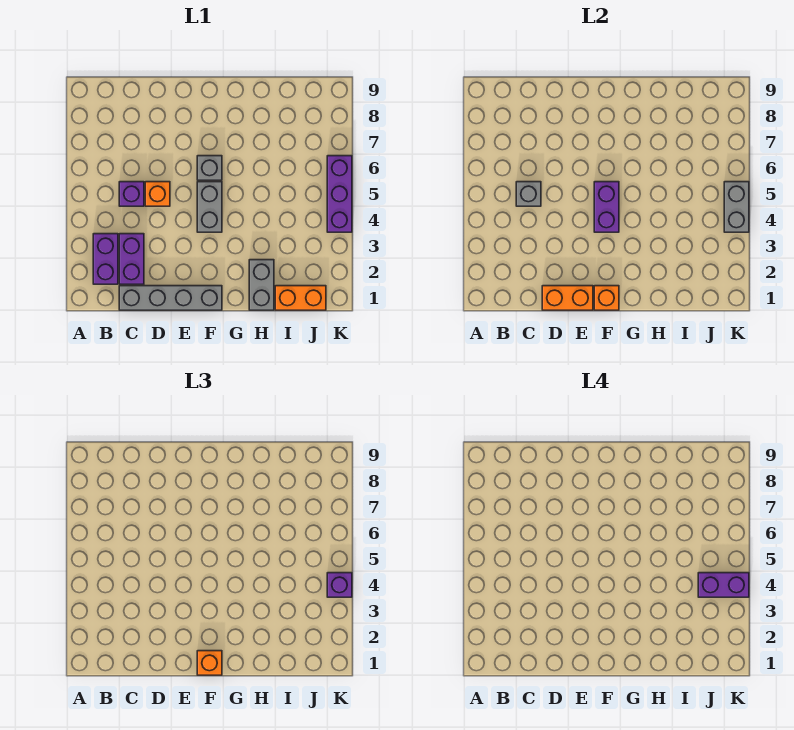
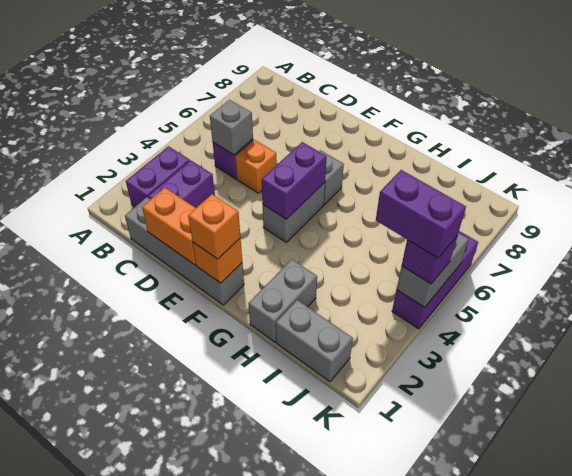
orange 1x2 brick [275,286,326,310] -> grey 1x2 brick [276,300,353,382]

